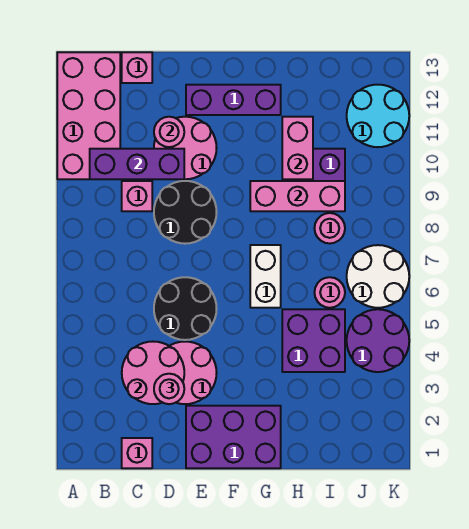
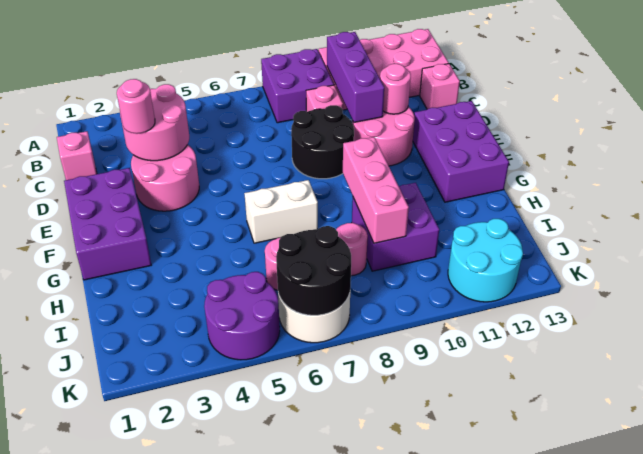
black 2x2 round brick [154,277,217,340] -> black 2x2 round brick moved to [276,226,351,315]
purple 1x3 brick [186,85,281,115] -> purple 2x3 brick [413,101,509,202]
purple 2x2 brick [282,309,345,372] -> purple 2x2 brick moved to [261,49,334,123]
pink 1x2 brick [282,117,313,179] -> none

